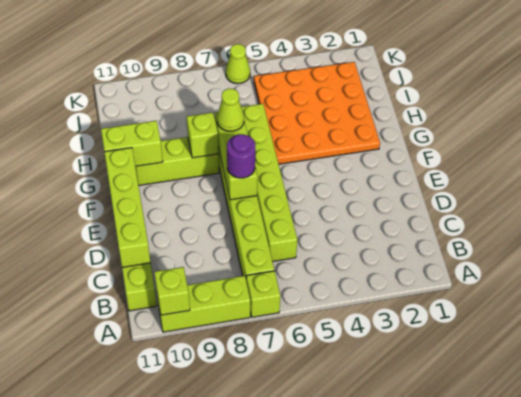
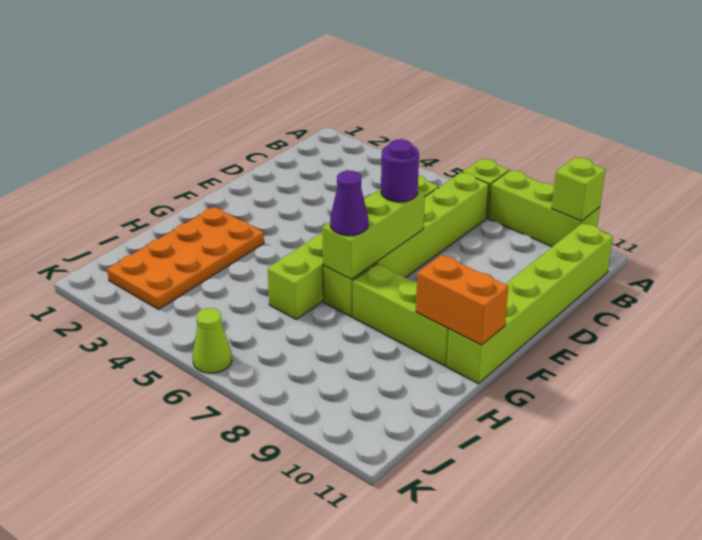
lime 1x4 brick [104,148,150,267] -> none
orange 4x4 plate [254,62,380,164] -> orange 2x4 plate [107,207,264,309]
lime 1x1 cone [217,89,244,131] -> purple 1x1 cone [330,171,368,236]
lime 1x1 brick [187,112,219,158] -> none
lime 1x2 brick [101,121,163,166] -> orange 1x2 brick [416,255,509,345]

